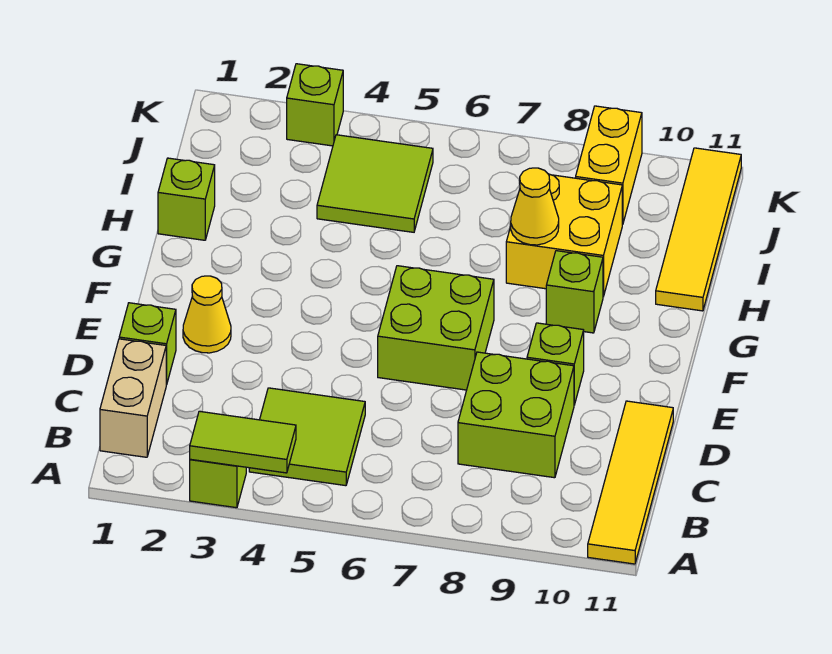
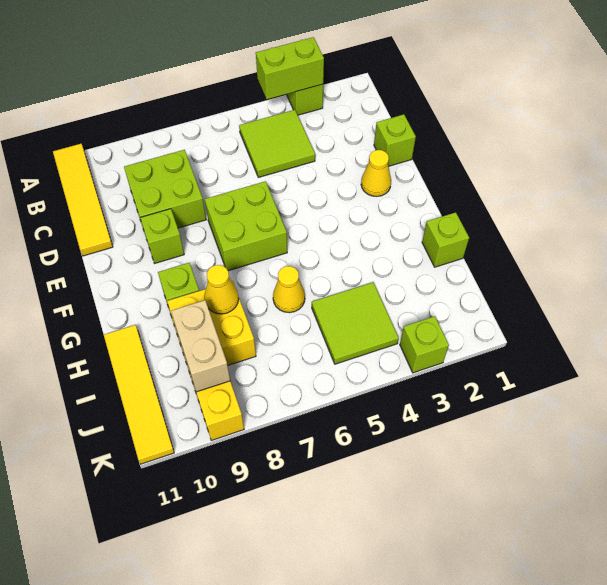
lime 1x2 tile [190,411,296,473] -> lime 1x2 brick [256,37,324,99]
tan 1x2 brick [100,339,166,457] -> tan 1x2 brick moved to [171,300,230,392]
none -> yellow 1x1 cone [273,266,305,313]

